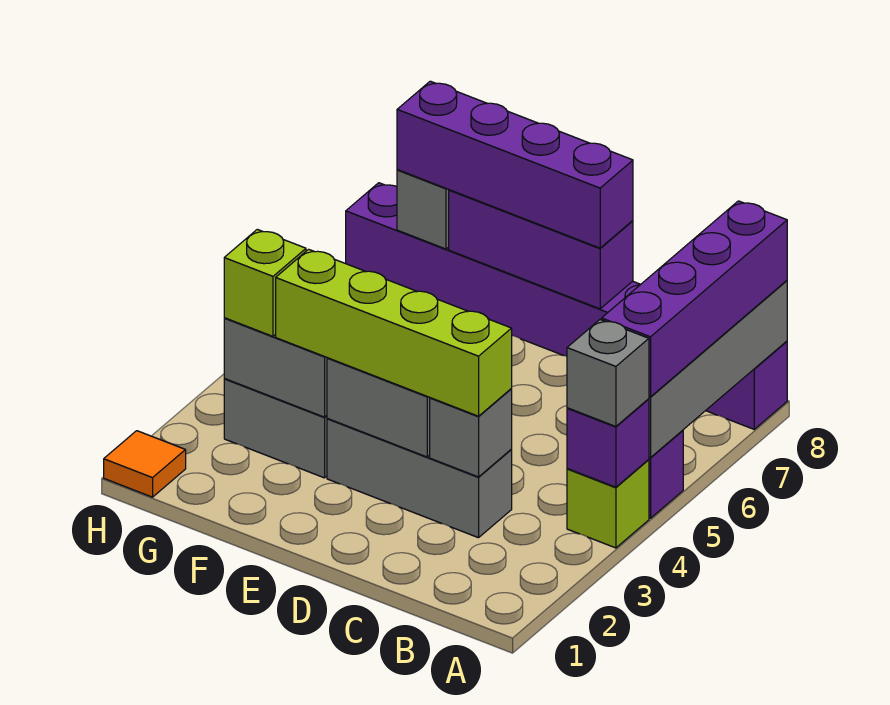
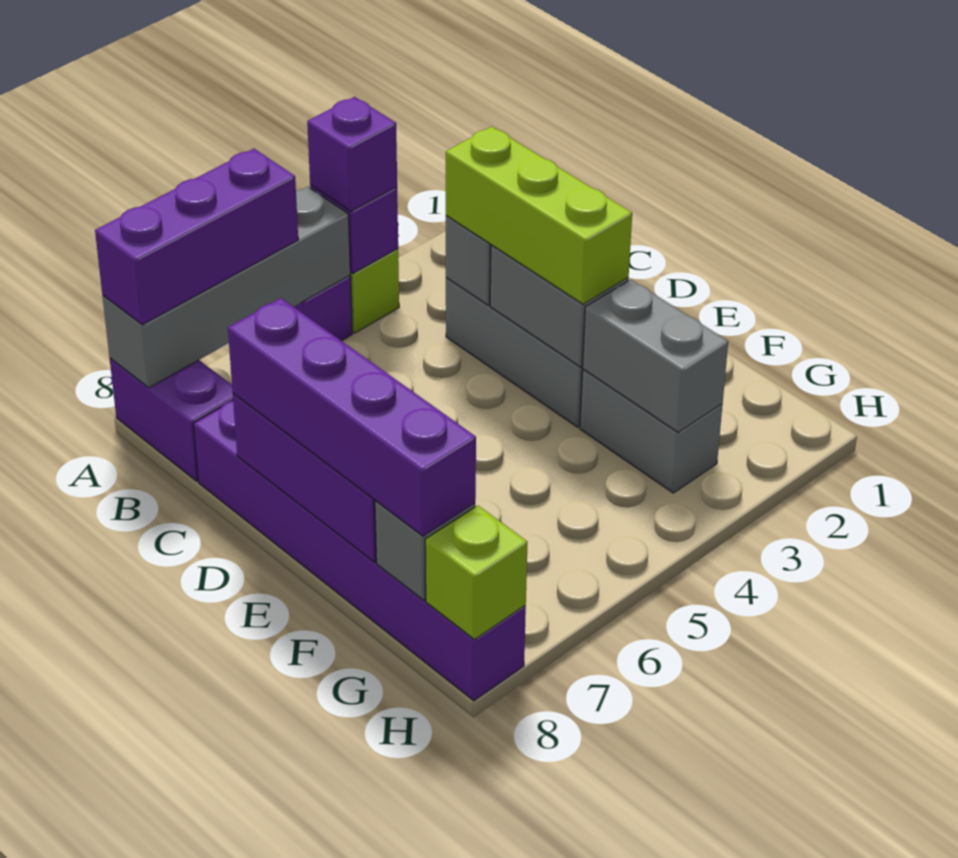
grey 1x1 brick [567,320,649,427] -> purple 1x1 brick [307,97,397,211]
purple 1x4 brick [602,201,787,397] -> purple 1x3 brick [95,149,298,325]
lime 1x4 brick [276,249,512,416] -> lime 1x3 brick [446,127,632,304]
lime 1x1 brick [224,229,306,336] -> lime 1x1 brick moved to [425,506,527,639]
orange 1x1 tile [104,431,186,497] -> none

